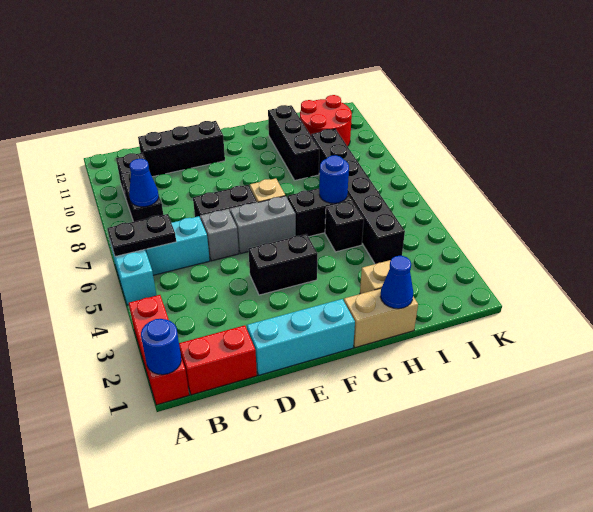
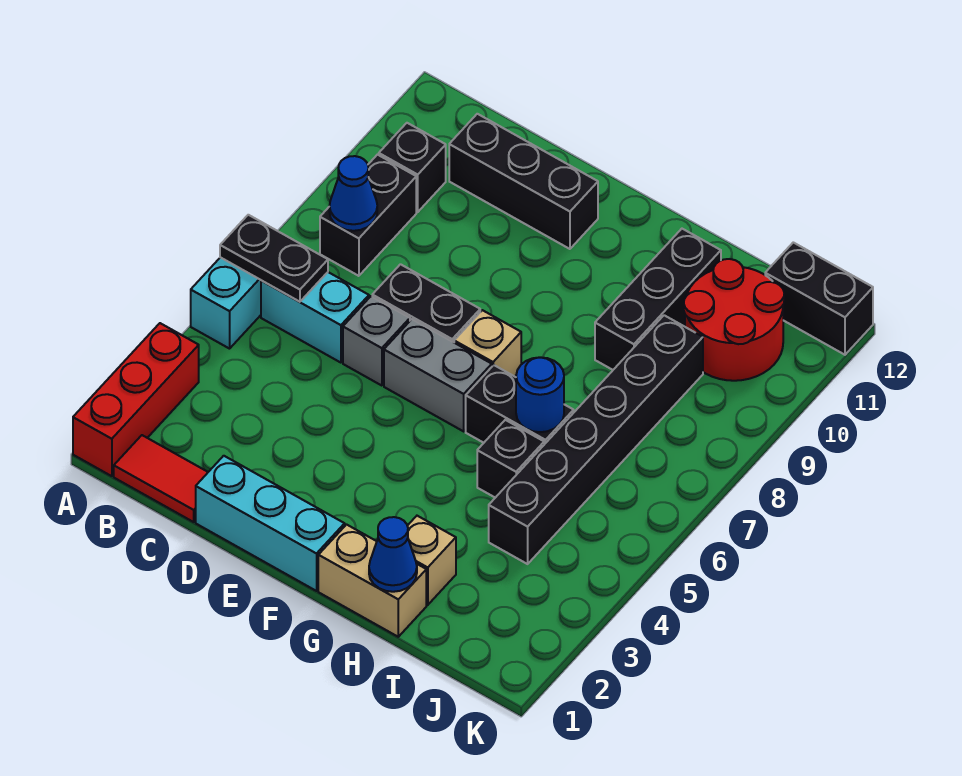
blue 1x1 round brick [141,319,181,375] -> none
red 1x2 brick [179,325,257,395] -> red 1x2 tile [114,435,208,522]
black 1x2 brick [248,234,318,295] -> black 1x2 brick moved to [765,242,873,355]

